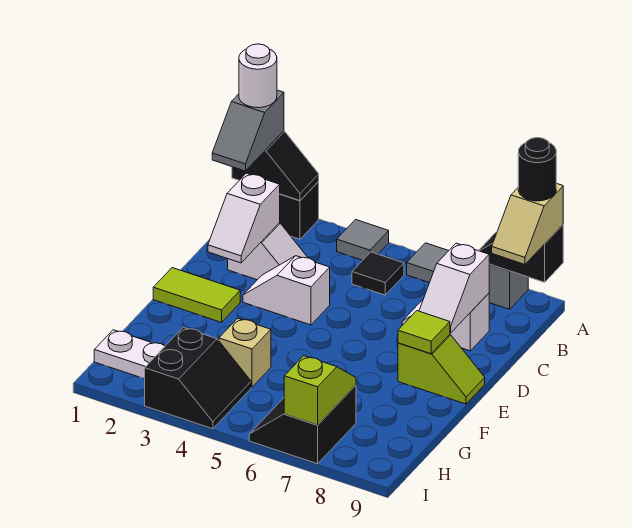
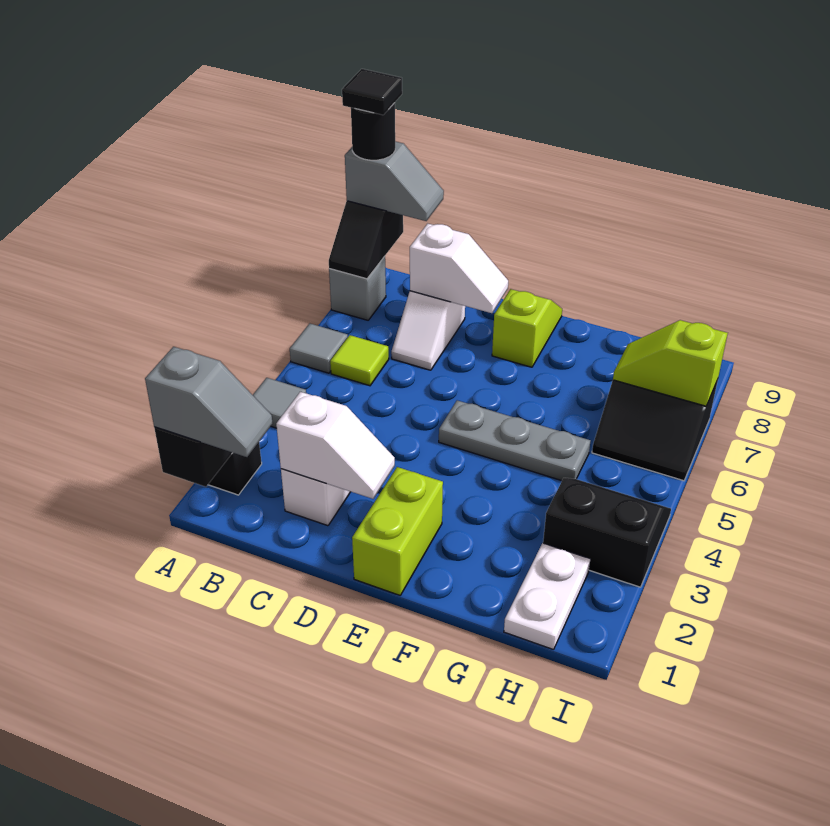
white 1x1 round brick [239,44,277,108] -> none
tan 1x2 slope [492,183,563,264] -> grey 1x2 slope [345,141,444,221]
black 1x1 tile [352,252,404,295] -> black 1x1 tile moved to [342,69,402,115]
white 1x2 slope [243,256,330,325] -> none
lime 1x2 tile [153,268,240,322] -> lime 1x2 brick [352,467,443,595]
none -> grey 1x3 plate [439,400,591,481]
lime 1x1 tile [398,311,450,354] -> lime 1x1 tile moved to [330,335,389,386]
tan 1x1 brick [219,318,271,387] -> none

